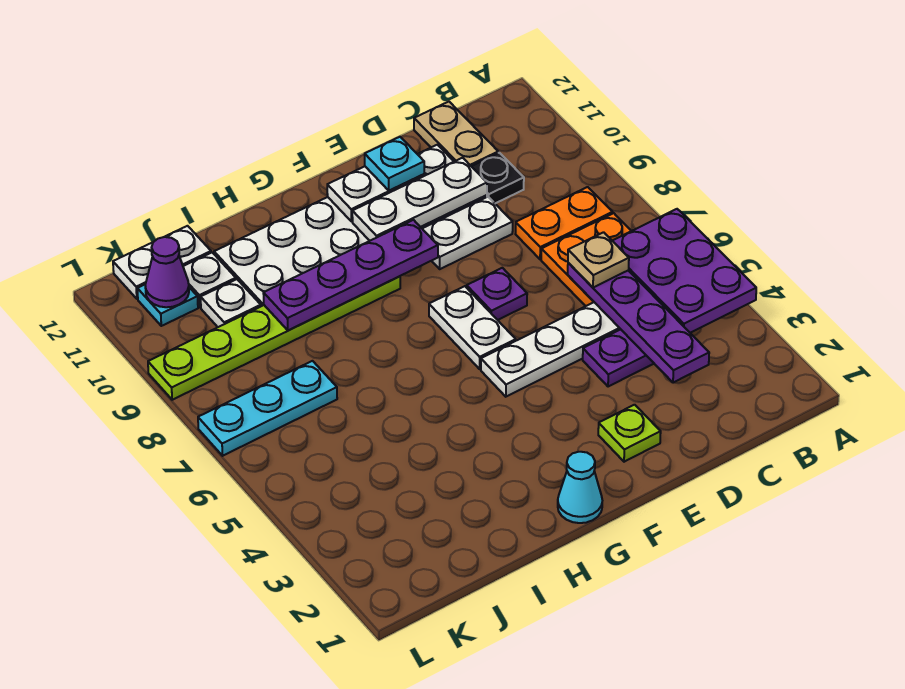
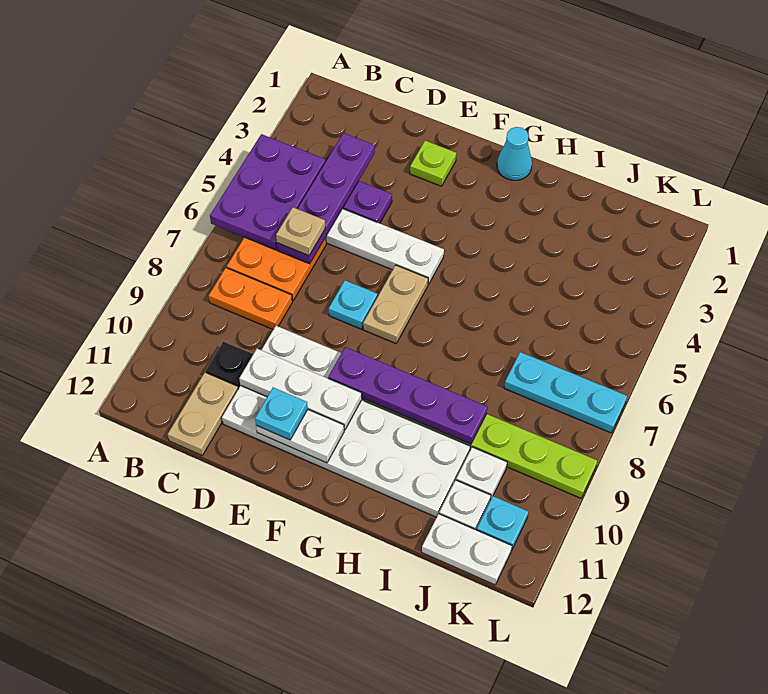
purple 1x1 plate [467,268,527,320] -> cyan 1x1 plate [329,280,377,329]
white 1x2 plate [429,286,516,369] -> tan 1x2 plate [363,265,428,344]
purple 1x1 cone [145,237,189,307] -> none

